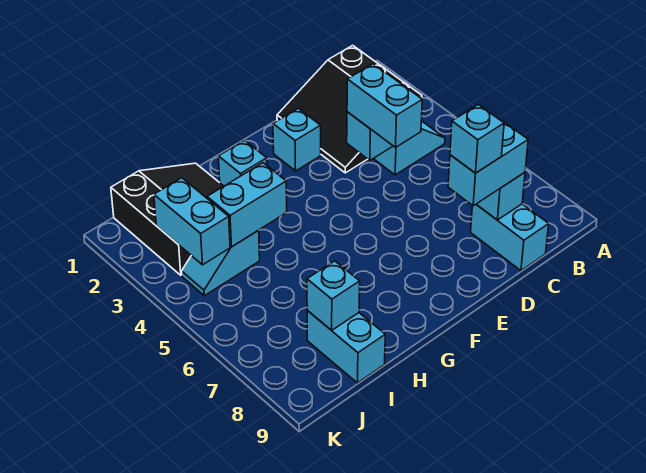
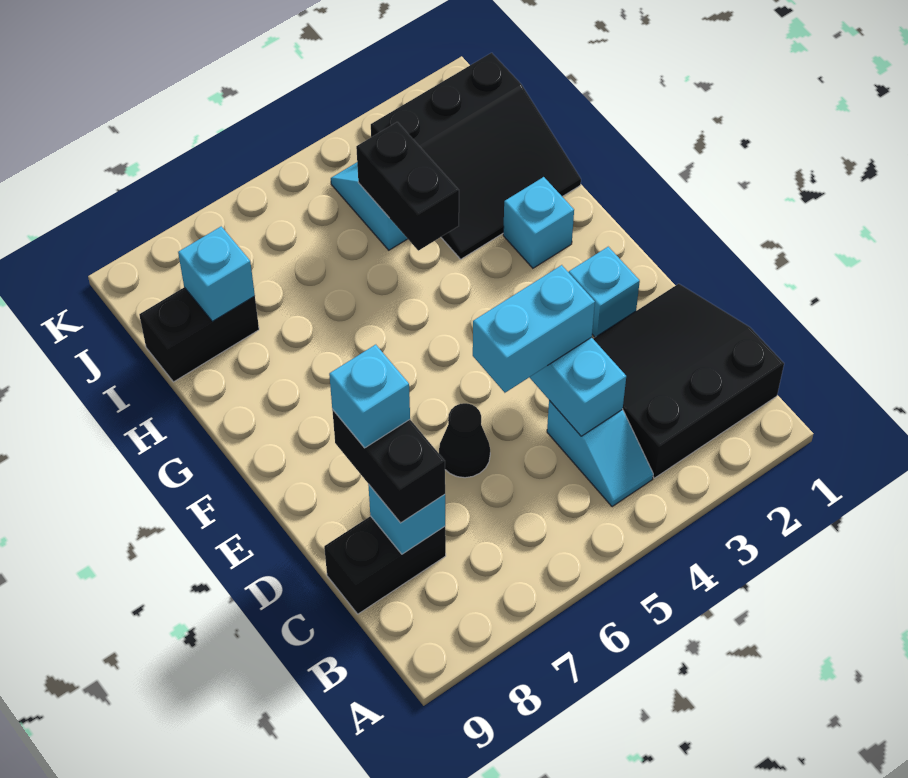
cyan 1x2 brick [471,204,549,271] -> black 1x2 brick [324,516,446,614]
cyan 1x2 brick [448,121,528,206] -> black 1x2 brick [332,410,445,523]
none -> black 1x1 cone [439,403,490,478]
cyan 1x2 brick [207,163,287,247] -> black 1x2 brick [356,122,459,251]
cyan 1x2 brick [307,311,385,383] -> black 1x2 brick [139,287,259,382]
cyan 1x2 brick [154,178,230,265] -> none

